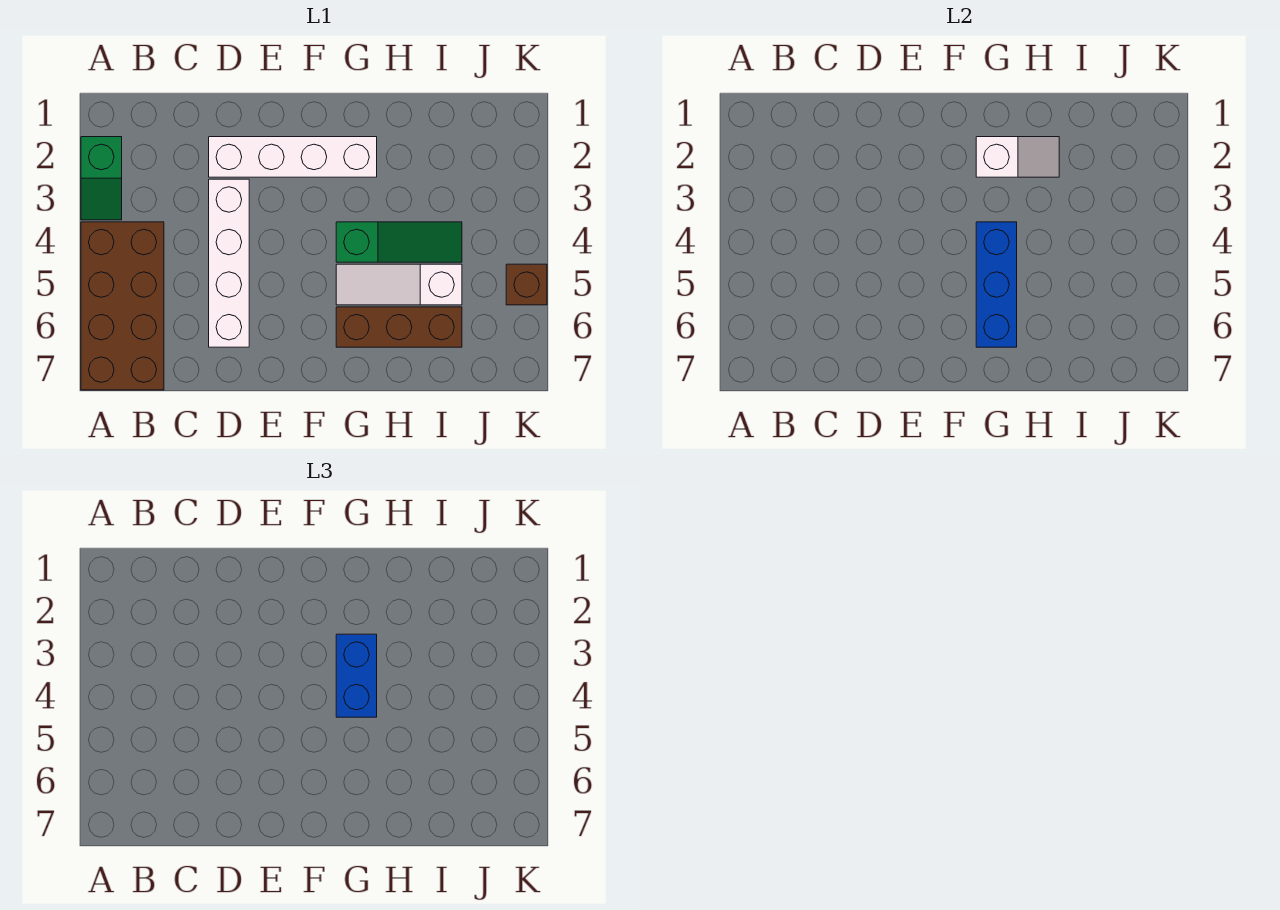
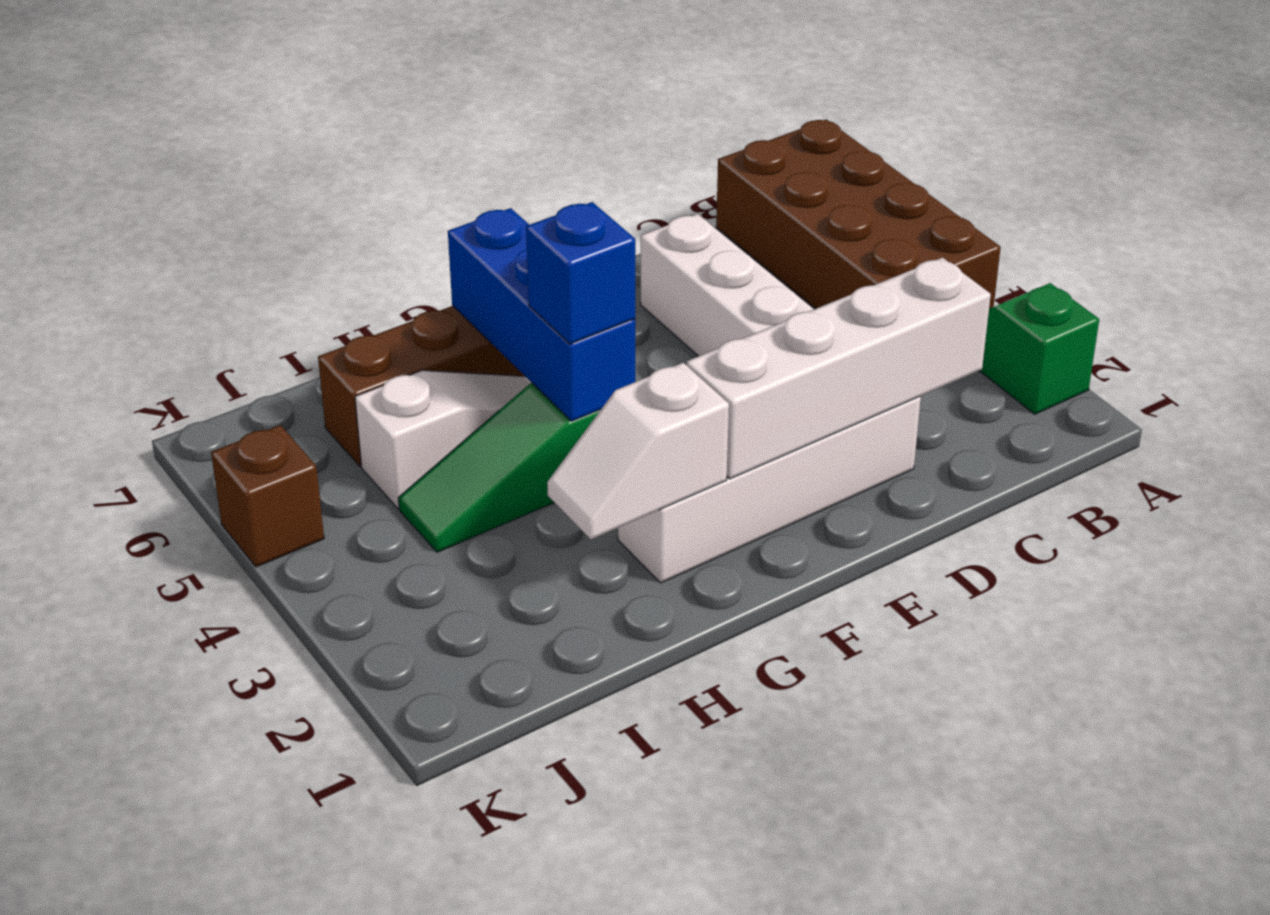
none -> white 1x4 brick [687,257,991,479]
blue 1x2 brick [336,634,377,717] -> blue 1x1 brick [526,202,635,344]

